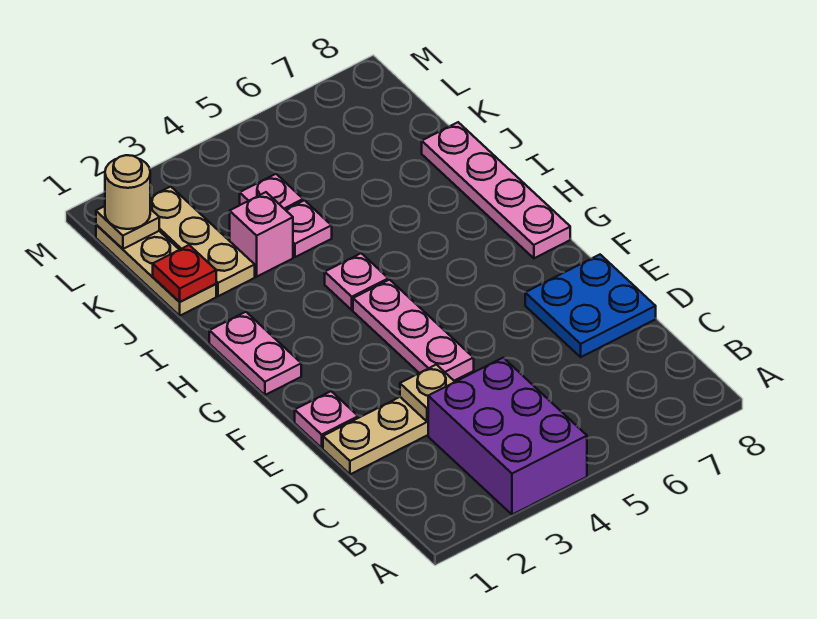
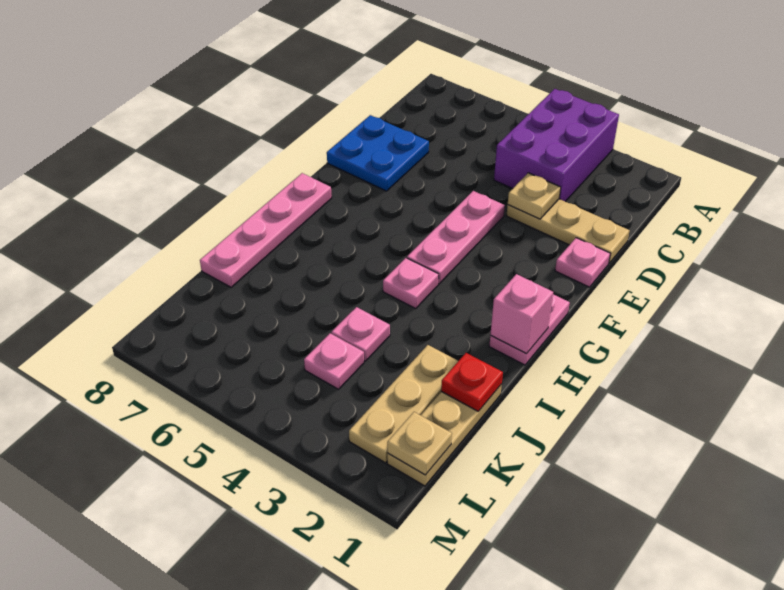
pink 1x1 brick [230,192,293,277] -> pink 1x1 brick moved to [490,274,553,354]
tan 1x1 round brick [105,155,150,229] -> none

